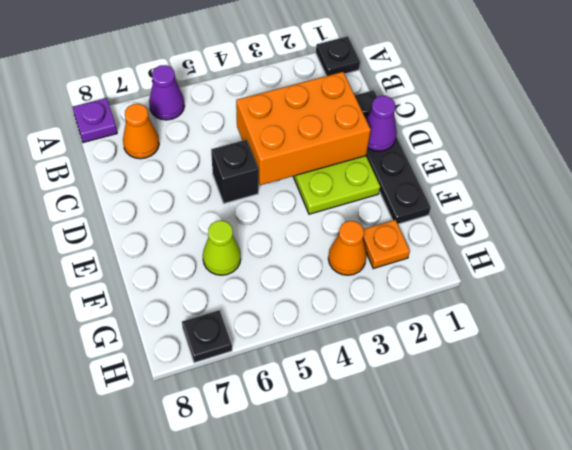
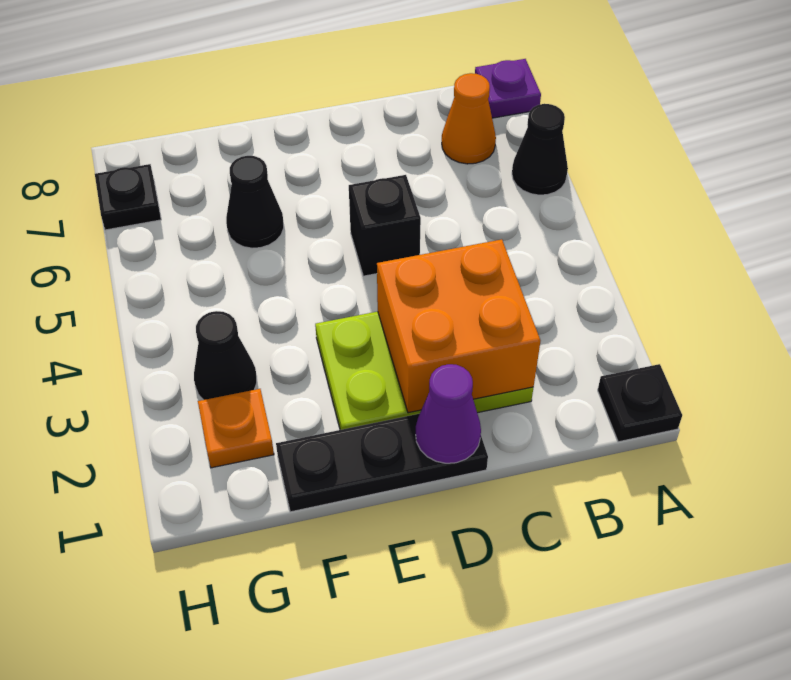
purple 1x1 cone [149,65,184,120] -> black 1x1 cone [512,104,568,195]
black 1x4 plate [355,90,431,224] -> black 1x3 plate [276,414,488,512]
orange 2x3 brick [236,72,371,185] -> orange 2x2 brick [377,239,540,413]
lime 1x1 cone [203,221,241,275] -> black 1x1 cone [226,156,284,248]
orange 1x1 cone [328,221,366,275] -> black 1x1 cone [194,311,257,400]

